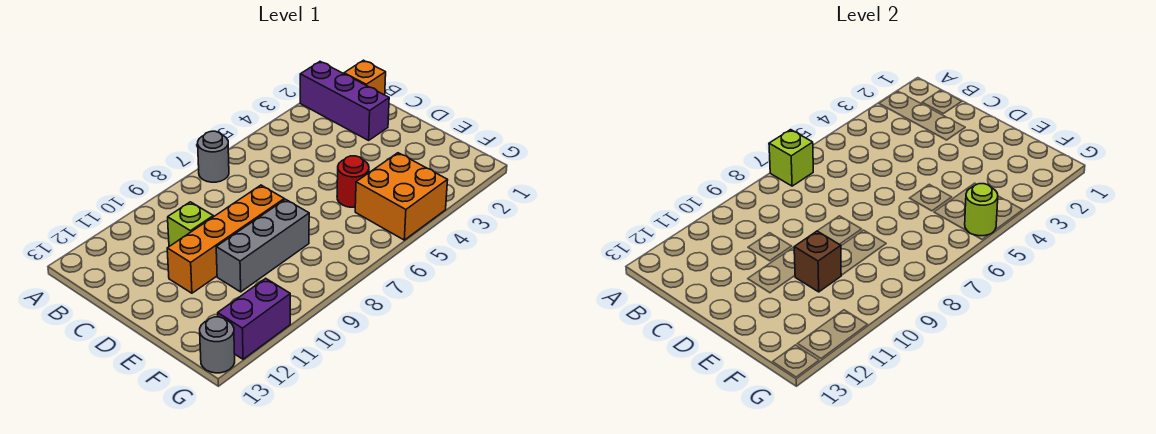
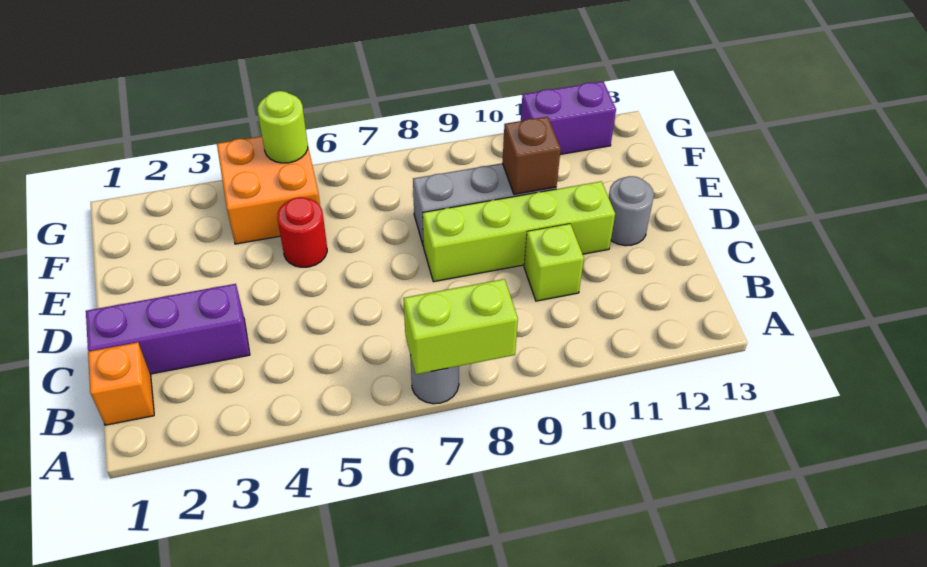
purple 1x3 brick [300,62,389,140] -> purple 1x3 brick turned to [86,284,250,374]
lime 1x1 brick [769,130,813,186] -> lime 1x2 brick [403,279,518,374]
orange 1x4 brick [167,185,284,293] -> lime 1x4 brick [423,181,615,282]
grey 1x1 round brick [200,317,235,373] -> grey 1x1 round brick moved to [609,176,654,246]

